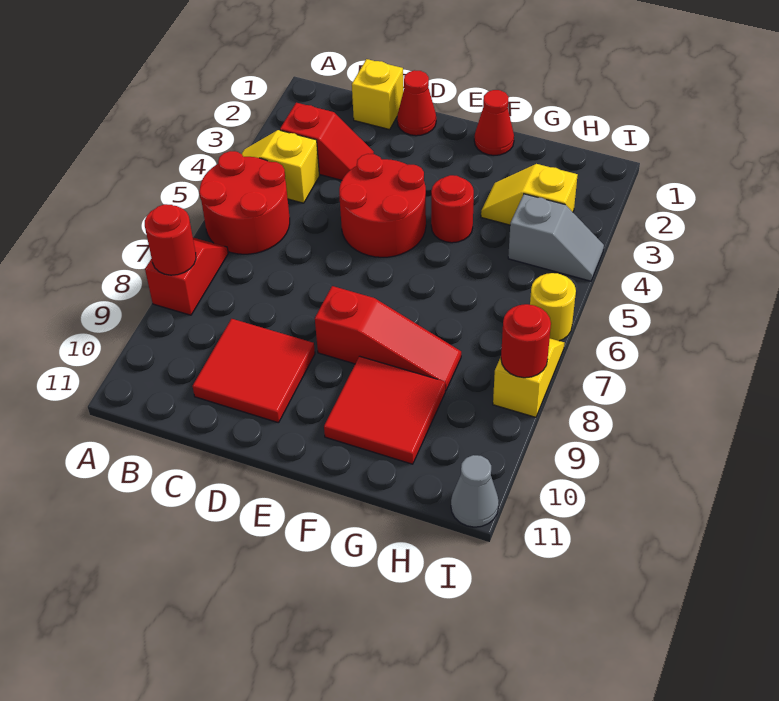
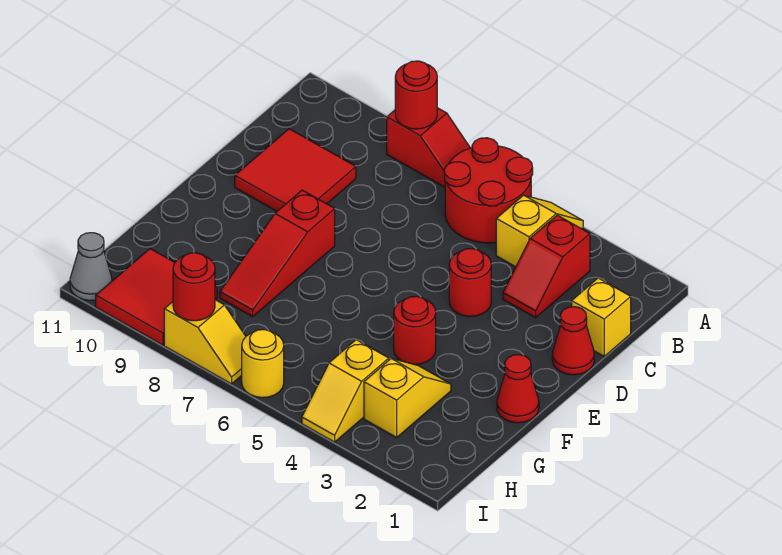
red 2x2 round brick [339,154,426,257] -> red 1x1 round brick [449,248,491,317]
red 2x2 tile [324,356,445,464] -> red 2x2 tile moved to [96,249,217,345]
grey 1x2 slope [508,194,604,281] -> yellow 1x2 slope [302,340,389,442]

